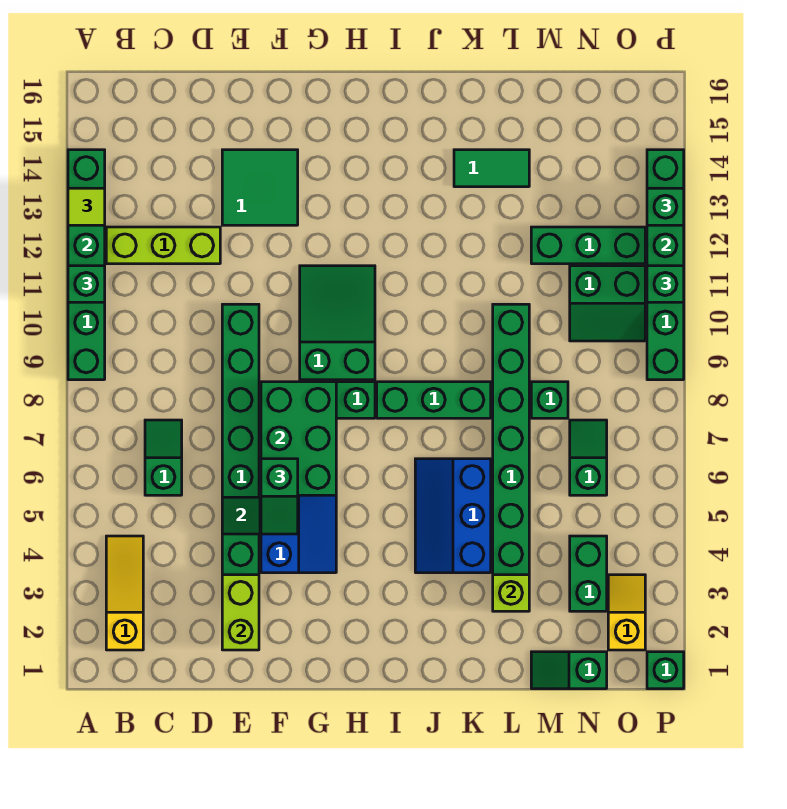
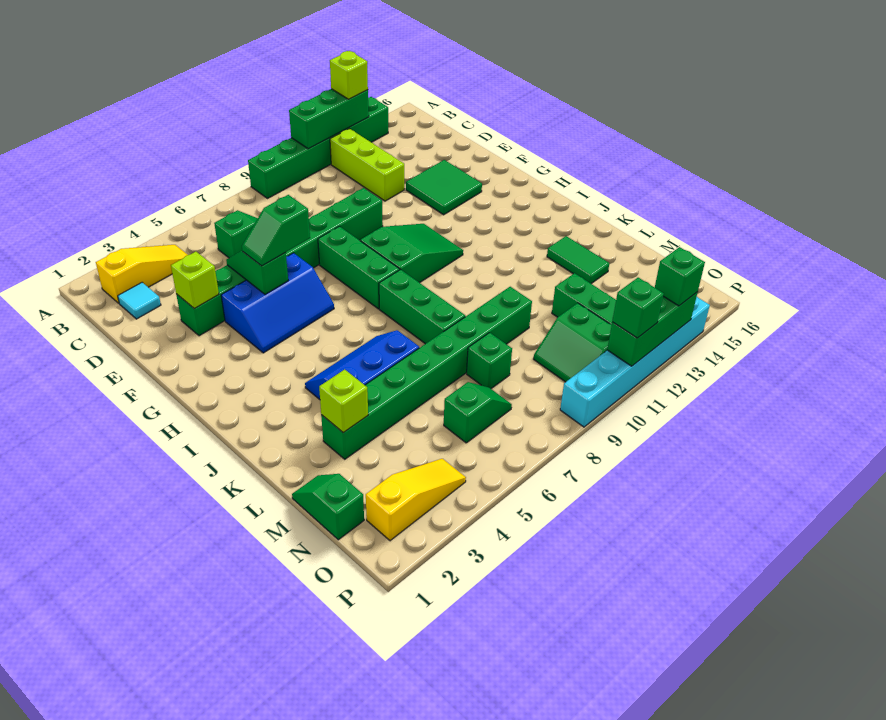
green 1x1 brick [68,266,105,302] -> none
lime 1x1 tile [68,188,105,225] -> lime 1x1 brick [330,51,368,99]
none -> cyan 1x1 tile [118,282,161,319]
lime 1x2 brick [222,575,259,650] -> lime 1x1 brick [171,252,219,309]
green 2x3 brick [261,382,336,495] -> none
green 1x2 brick [570,536,607,611] -> none
yellow 1x2 slope [608,575,645,650] -> yellow 1x3 slope [366,459,466,541]
green 1x1 brick [647,652,684,689] -> none
green 1x6 brick [647,150,684,380] -> cyan 1x6 brick [560,297,710,427]

